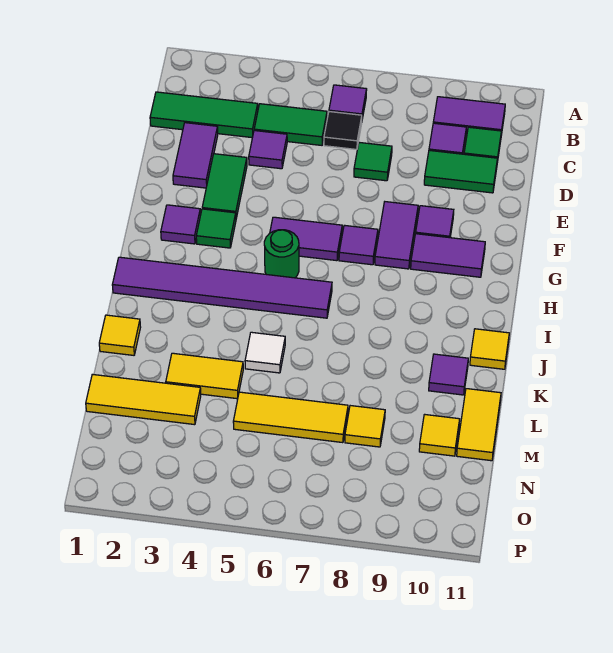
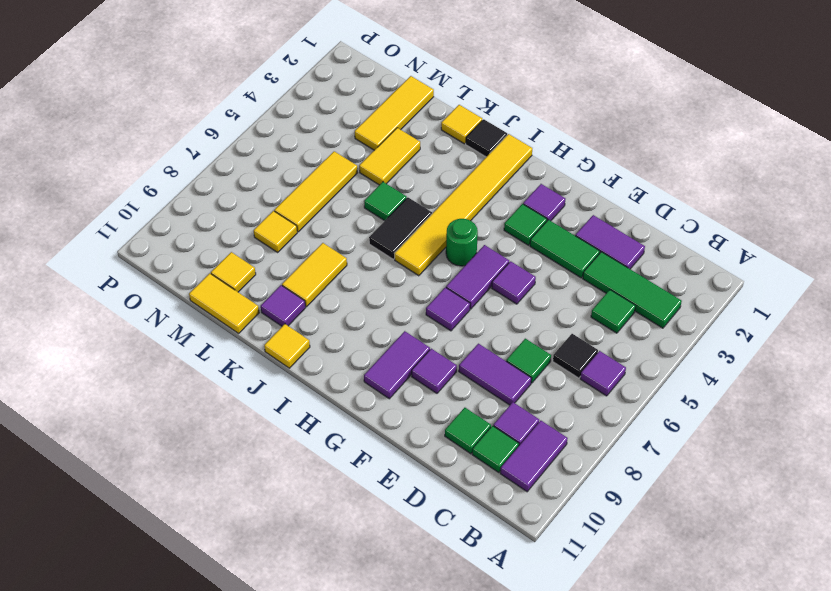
green 1x3 tile [150,92,258,138] -> green 1x3 tile turned to [583,252,682,328]
green 1x2 tile [254,104,327,145] -> green 1x1 tile [591,290,636,333]
purple 1x1 tile [249,131,287,169] -> purple 1x1 tile moved to [492,261,536,304]
green 1x2 tile [424,150,497,193] -> green 1x1 tile [445,408,491,454]
purple 1x2 tile [375,202,418,269] -> purple 1x2 tile moved to [459,344,531,405]
purple 1x6 tile [112,257,332,318] -> yellow 1x6 tile [395,134,532,276]
none -> black 1x1 tile [466,119,507,157]
none -> black 1x2 tile [369,197,432,259]
white 1x1 tile [245,332,285,373] -> green 1x1 tile [364,182,407,221]
none -> yellow 1x2 tile [282,243,347,307]

